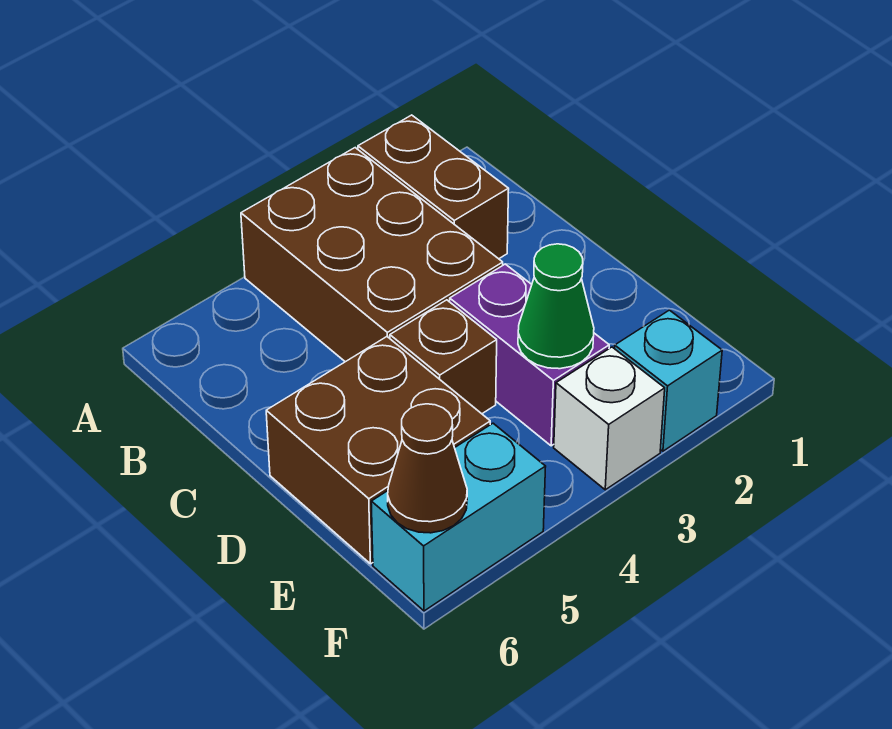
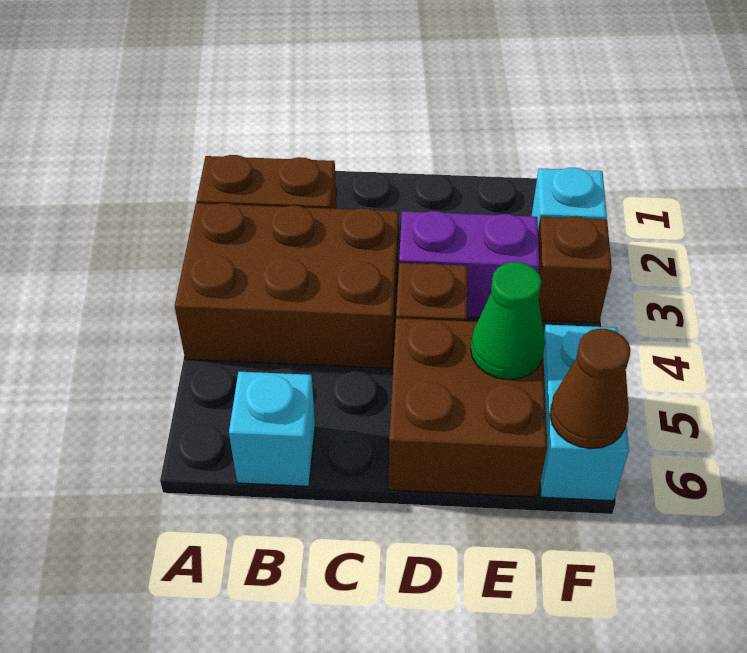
none -> cyan 1x1 brick [229,372,315,486]
green 1x1 cone [518,244,594,369] -> green 1x1 cone moved to [471,262,545,380]
white 1x1 brick [554,347,665,490] -> brown 1x1 brick [538,217,612,323]

